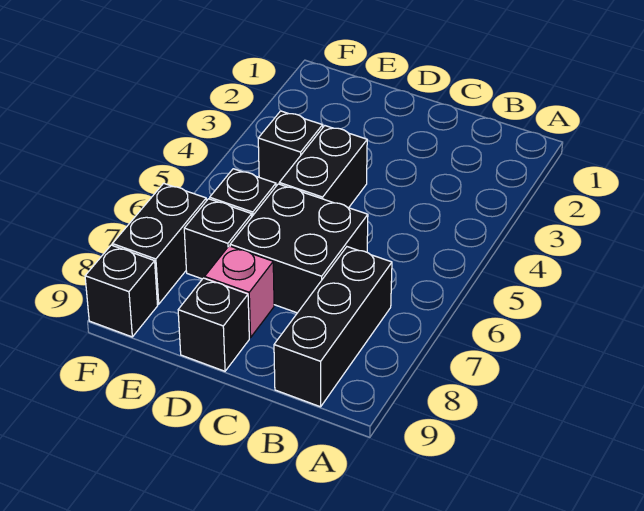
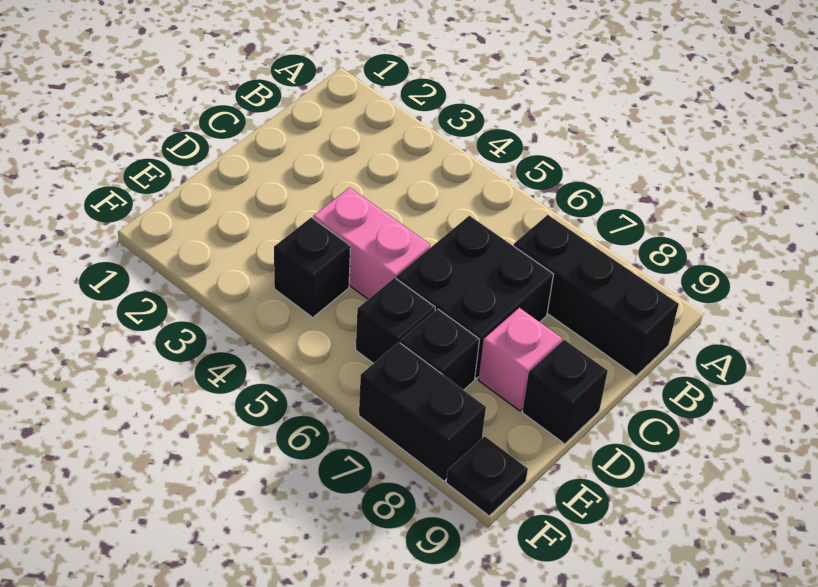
black 1x2 brick [279,126,367,208] -> pink 1x2 brick [313,187,430,299]
black 1x1 brick [85,245,158,337] -> black 1x1 plate [446,436,528,516]

